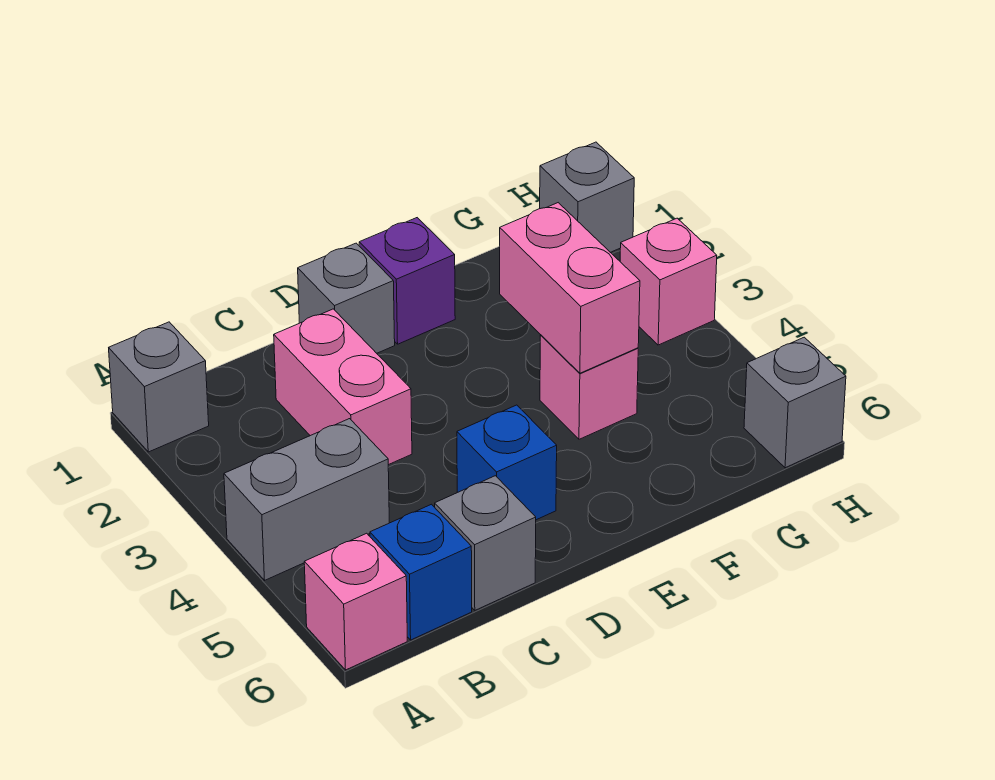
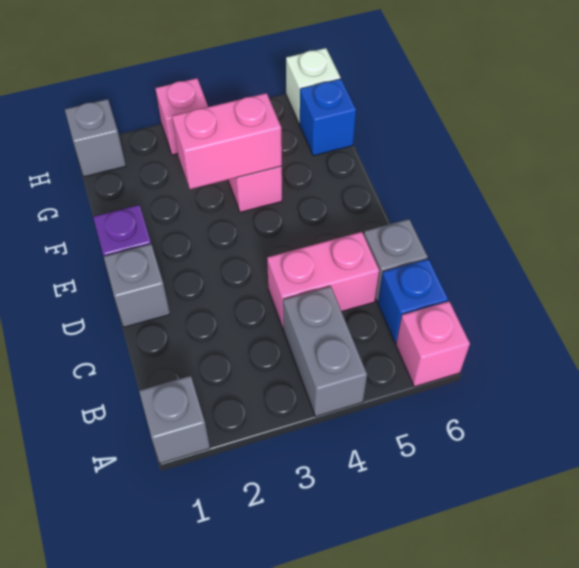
pink 1x2 brick [274,309,412,465] -> pink 1x2 brick moved to [267,232,379,327]
blue 1x1 brick [457,405,557,520] -> blue 1x1 brick moved to [300,79,356,156]
grey 1x1 brick [744,337,846,468] -> white 1x1 brick [286,48,340,124]

